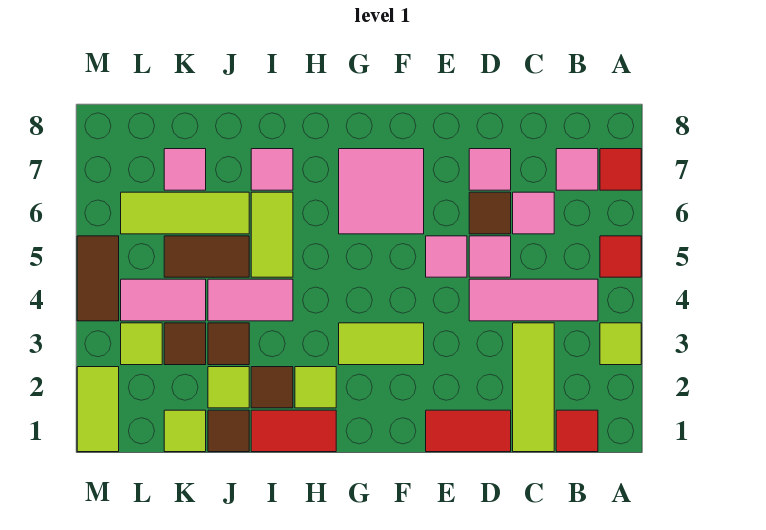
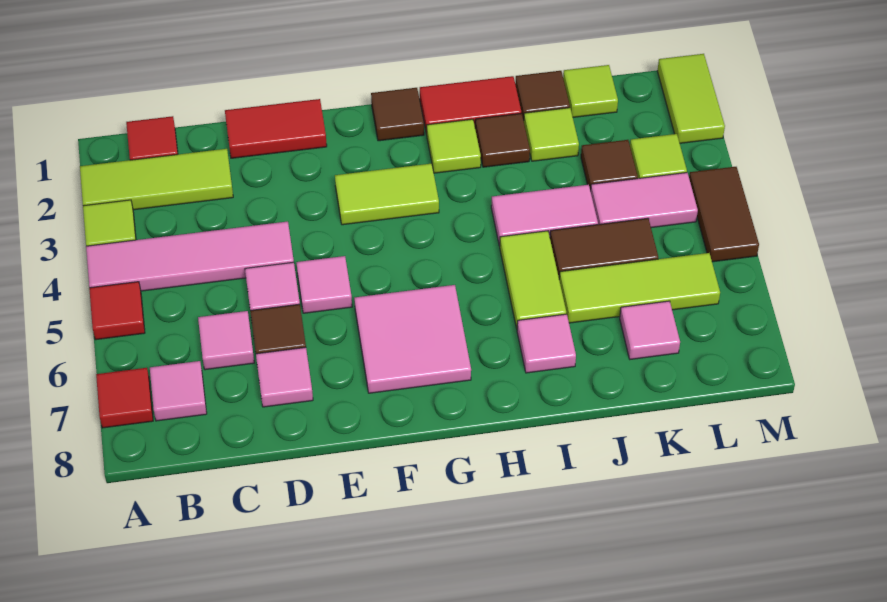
pink 1x3 tile [469,279,598,321] -> pink 1x4 tile [86,222,294,291]
lime 1x3 tile [513,323,554,452] -> lime 1x3 tile turned to [80,149,233,210]
brown 1x1 tile [208,323,249,365] -> brown 1x1 tile moved to [371,88,424,141]

